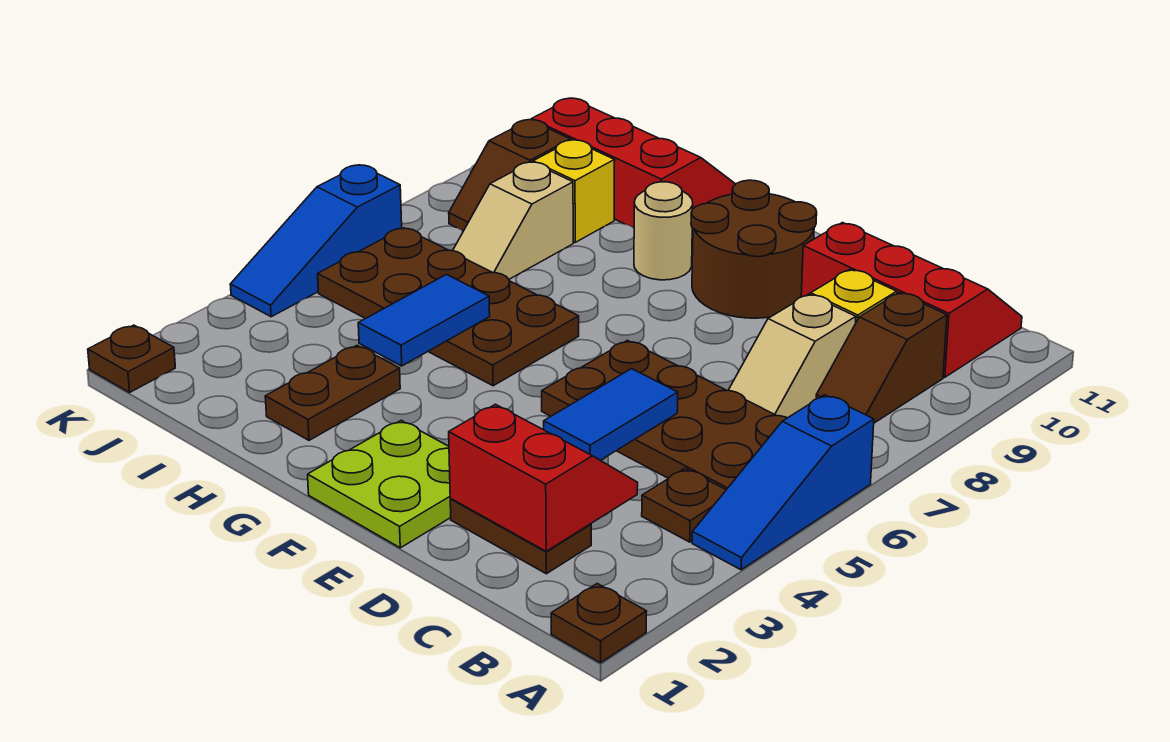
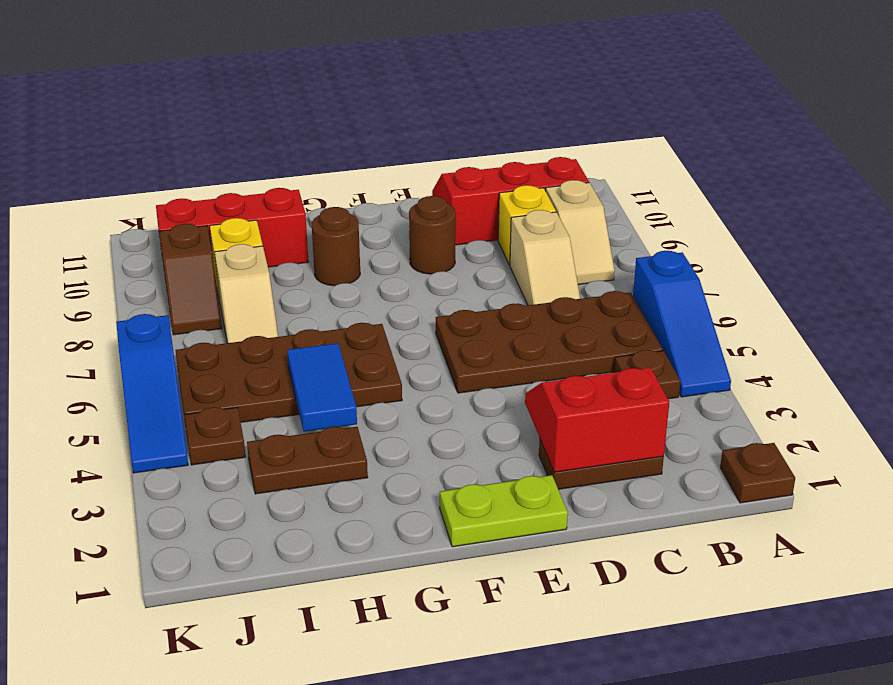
brown 1x2 slope [816,293,947,423] -> tan 1x2 slope [546,180,615,284]
blue 1x2 tile [544,369,678,460] -> none
lime 2x2 plate [308,421,451,548] -> lime 1x2 plate [440,475,568,547]
brown 2x2 round brick [691,180,817,318] -> brown 1x1 round brick [409,196,456,274]
tan 1x1 round brick [634,182,693,280] -> brown 1x1 round brick [312,207,360,286]
brown 1x2 plate [265,346,400,440] -> brown 1x2 plate turned to [247,427,368,494]
brown 1x1 plate [88,325,175,392] -> brown 1x1 plate moved to [184,407,245,465]

